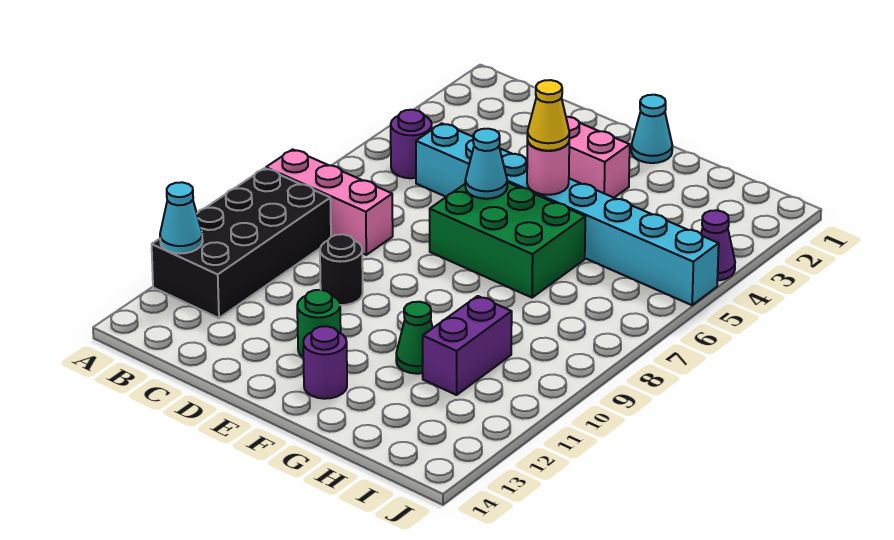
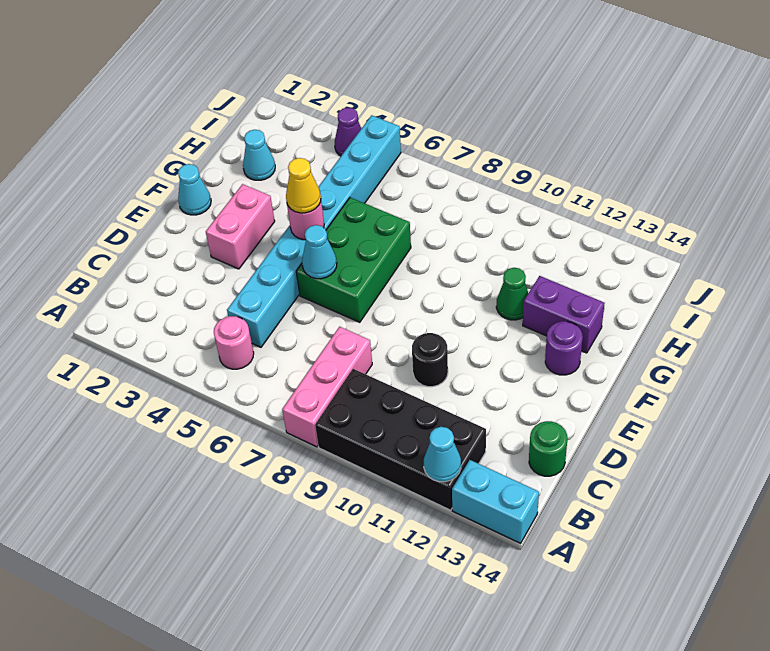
none -> cyan 1x2 brick [452,460,539,543]
purple 1x1 round brick [391,110,432,178] -> pink 1x1 round brick [214,316,254,369]
green 1x1 round brick [297,290,341,357] -> green 1x1 round brick moved to [529,421,567,476]
none -> cyan 1x1 cone [243,130,275,180]
purple 1x2 brick [423,296,512,395] -> purple 1x2 brick moved to [523,276,605,353]

